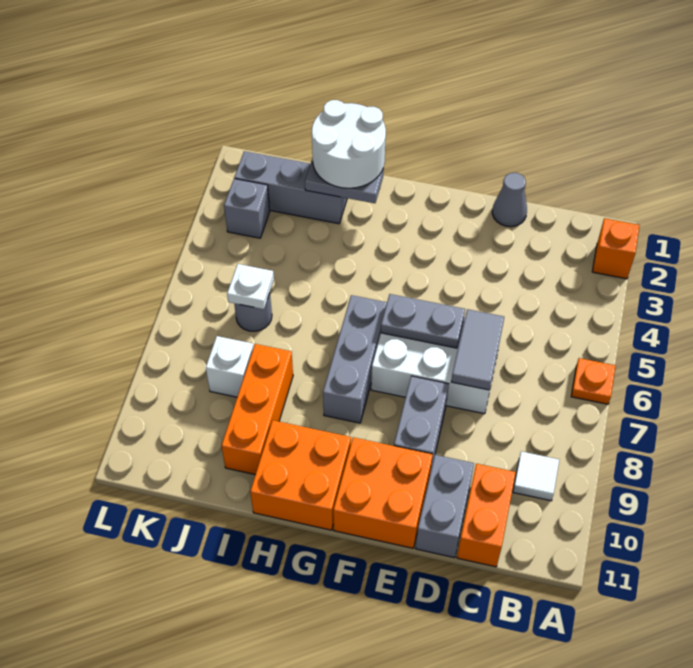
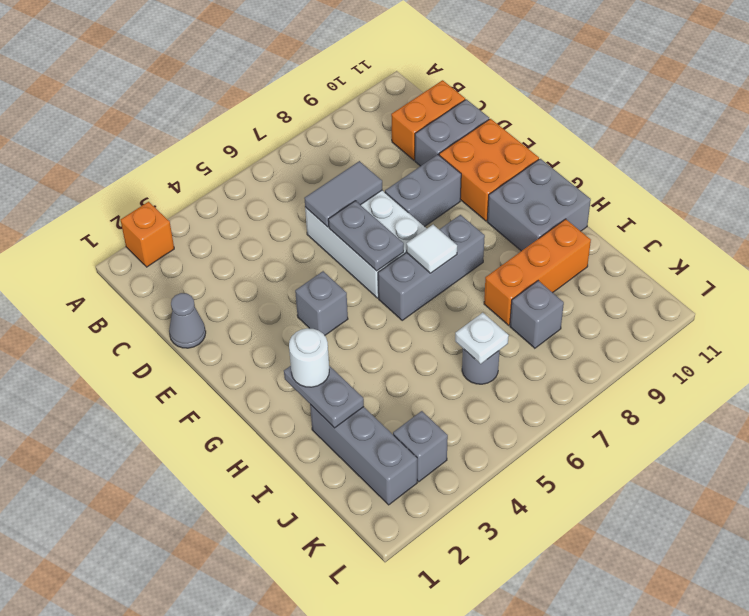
orange 1x1 plate [571,358,616,404] -> none
white 1x1 tile [513,451,559,501] -> white 1x1 tile moved to [406,225,457,273]
none -> grey 1x1 brick [295,271,348,335]
orange 2x2 brick [250,420,351,530] -> grey 2x2 brick [487,159,591,251]
white 2x2 round brick [312,100,386,188] -> white 1x1 round brick [289,328,329,387]
white 1x1 brick [206,336,254,397] -> grey 1x1 brick [510,281,564,348]

